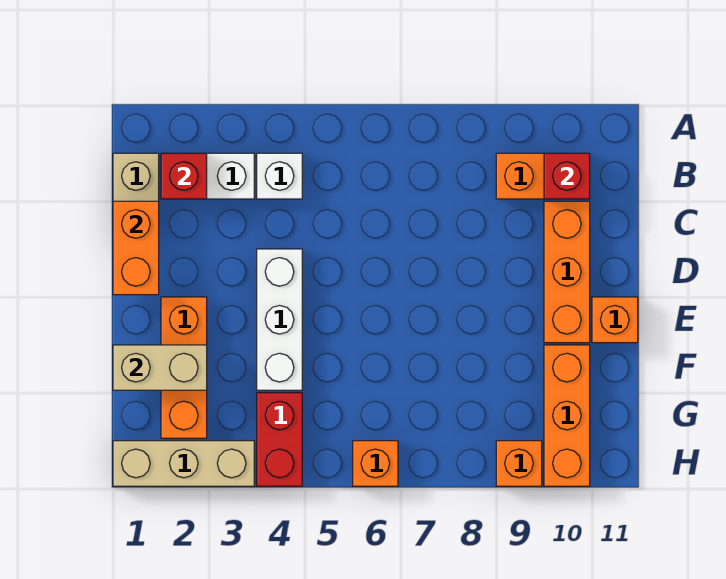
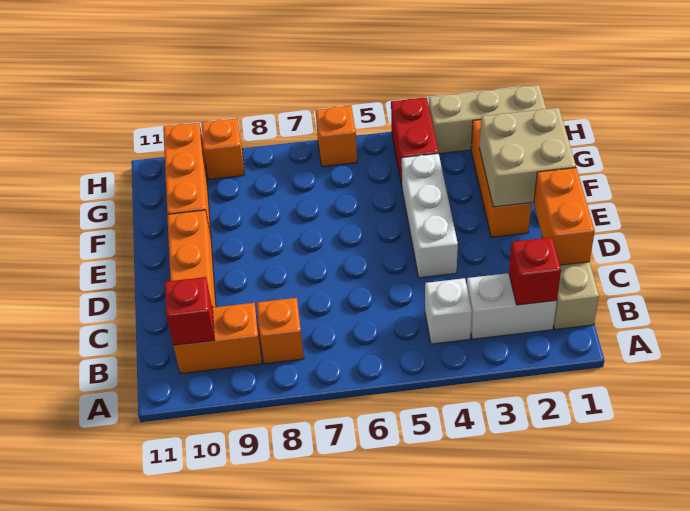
orange 1x1 brick [592,297,638,343] -> orange 1x1 brick moved to [257,298,304,364]
tan 1x2 brick [113,345,207,390] -> tan 2x2 brick [479,108,576,207]

